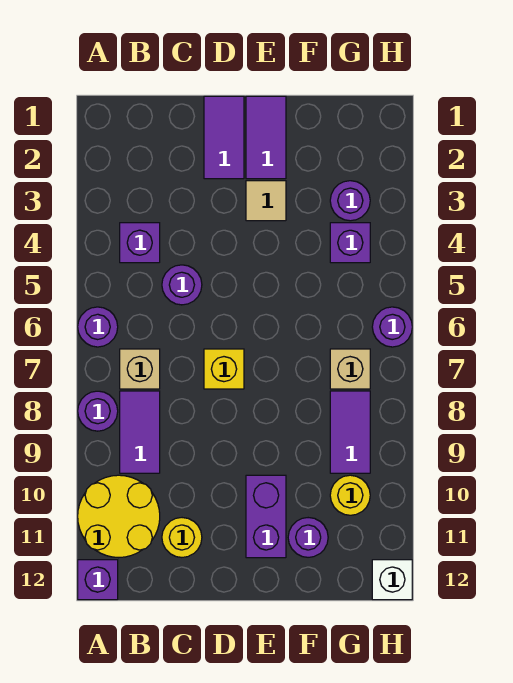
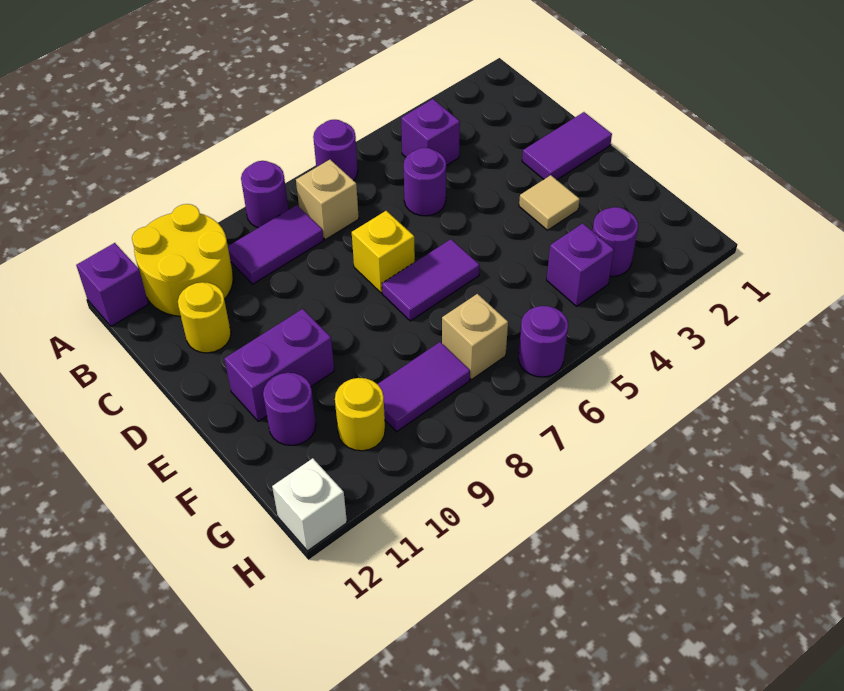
purple 1x2 tile [246,96,286,179] -> purple 1x2 tile moved to [382,239,479,321]

